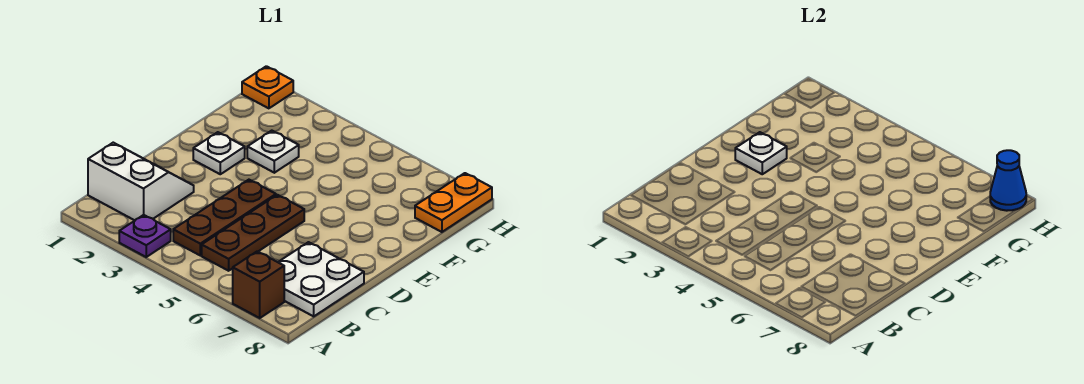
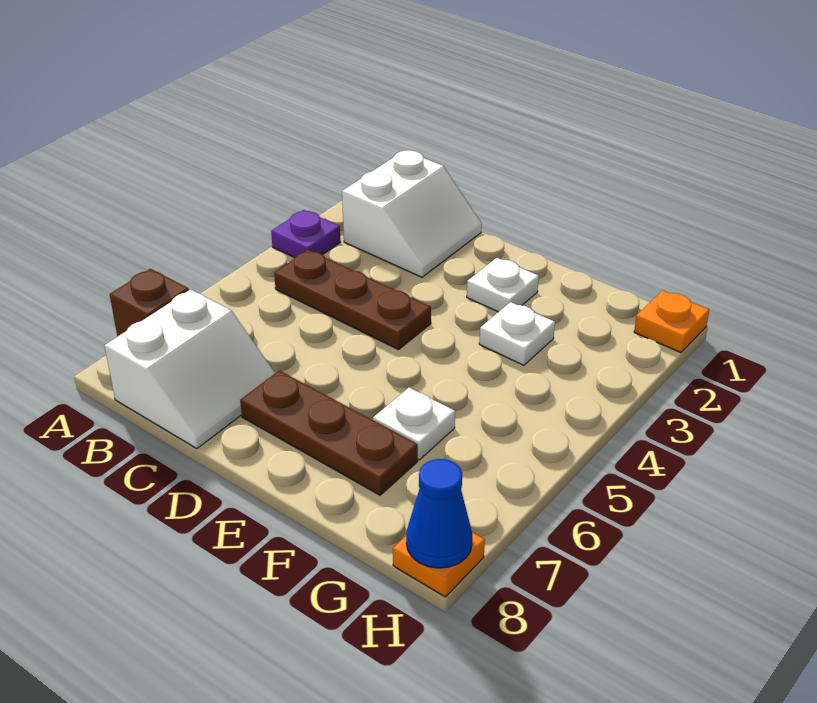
brown 1x3 plate [202,195,304,271] -> brown 1x3 plate moved to [240,370,418,495]
white 2x2 plate [278,242,364,316] -> white 2x2 slope [105,289,275,449]
white 1x1 plate [735,132,787,174] -> white 1x1 plate moved to [373,388,455,460]
orange 1x2 plate [415,173,492,232] -> orange 1x1 plate [393,532,485,597]

